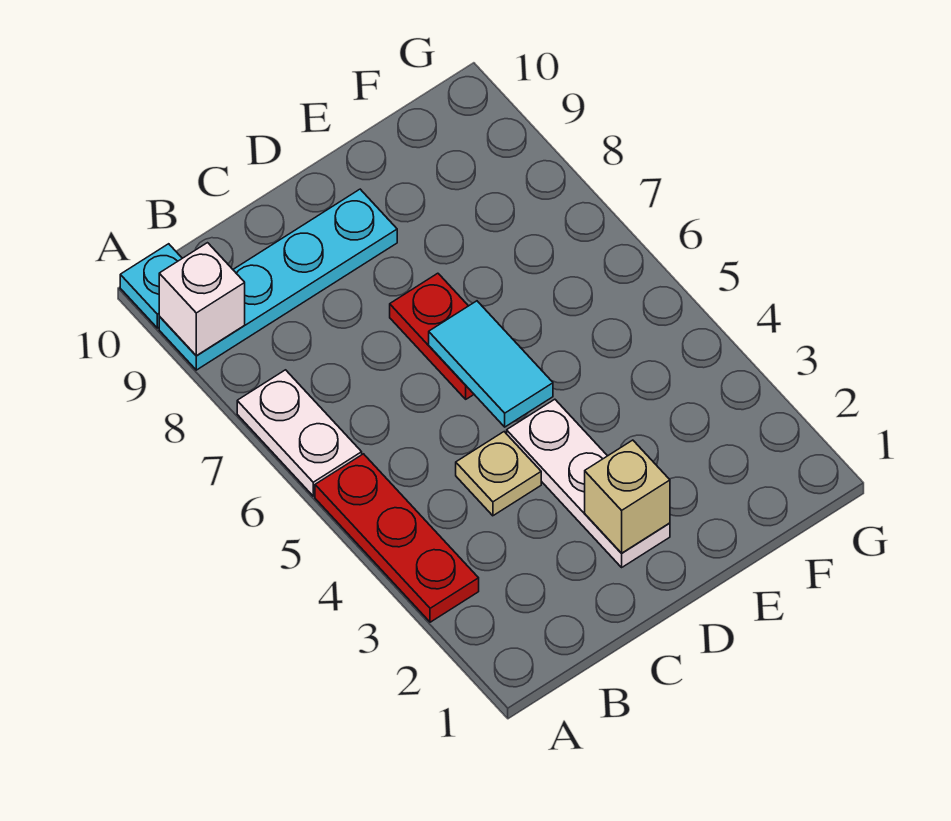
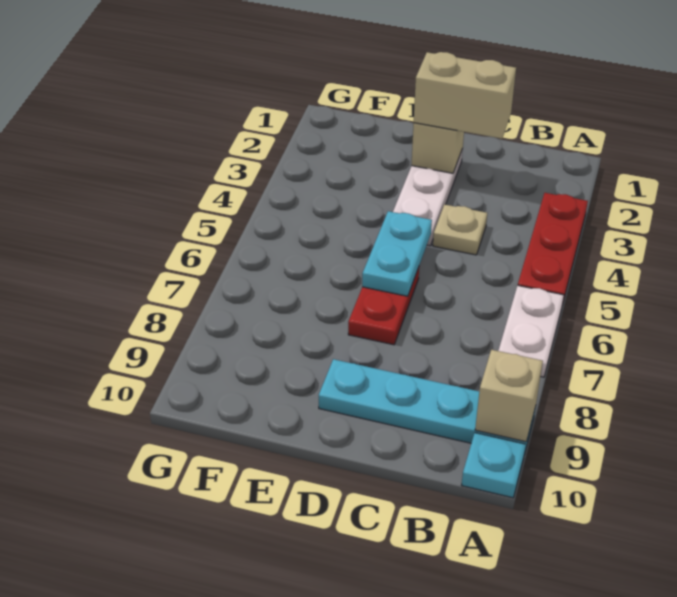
white 1x1 brick [159,243,245,356] -> tan 1x1 brick [475,350,543,442]
none -> tan 1x2 brick [414,52,516,139]
cyan 1x2 tile [429,301,553,427] -> cyan 1x2 plate [362,211,432,296]

